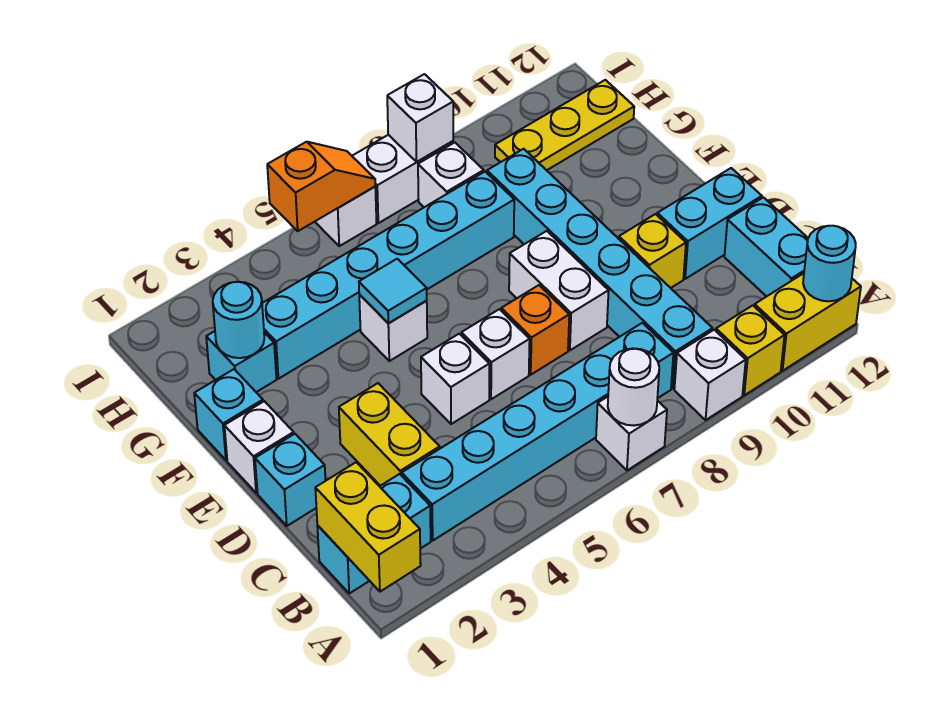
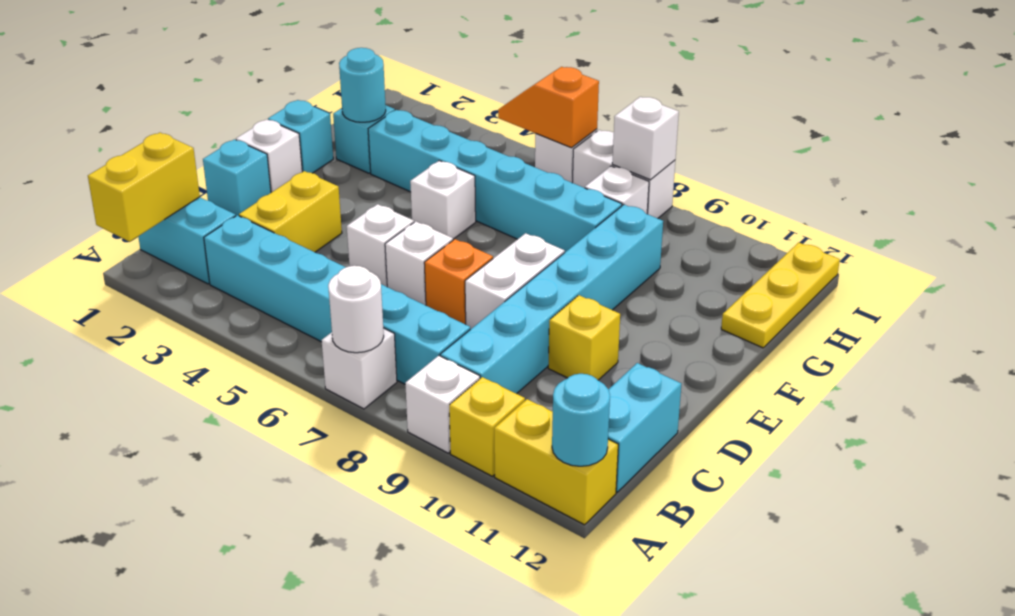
cyan 1x2 brick [657,168,762,279] -> none
cyan 1x1 tile [359,259,427,323] -> none
yellow 1x3 plate [495,80,634,170] -> yellow 1x3 plate turned to [721,242,840,348]
orange 1x2 slope [267,142,375,231] -> orange 1x2 slope turned to [498,67,599,148]

